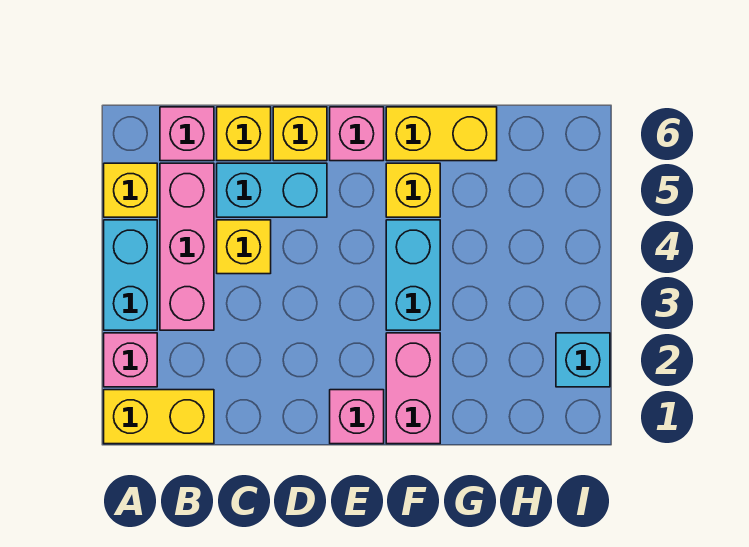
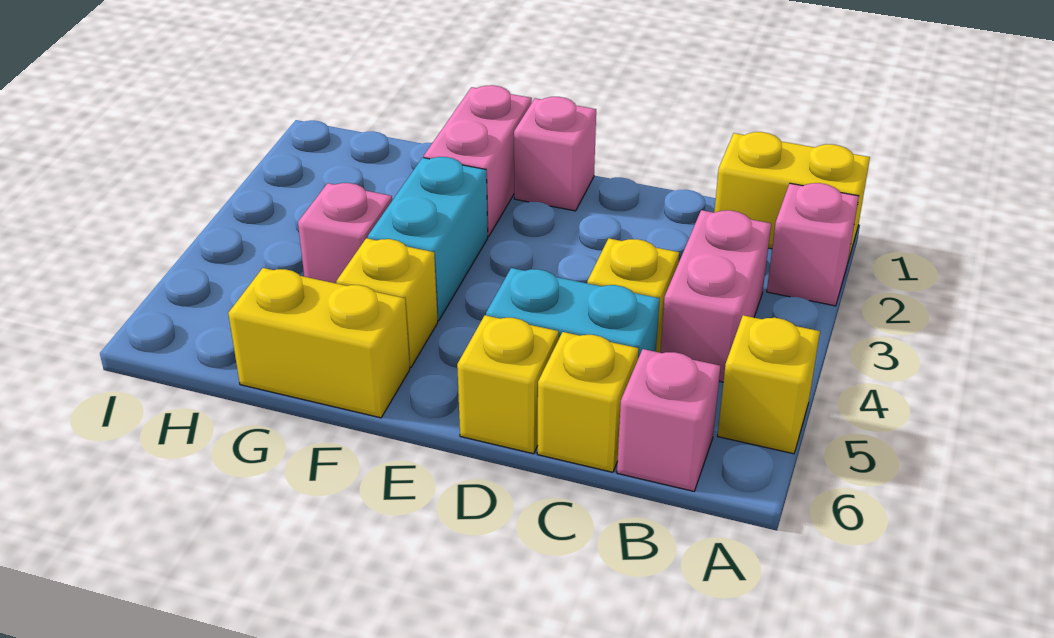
cyan 1x2 brick [104,220,157,330] -> none
pink 1x3 brick [160,163,214,330] -> pink 1x2 brick [660,210,771,382]
pink 1x1 brick [330,107,384,161] -> pink 1x1 brick moved to [298,183,392,283]
cyan 1x1 brick [556,333,610,387] -> none

